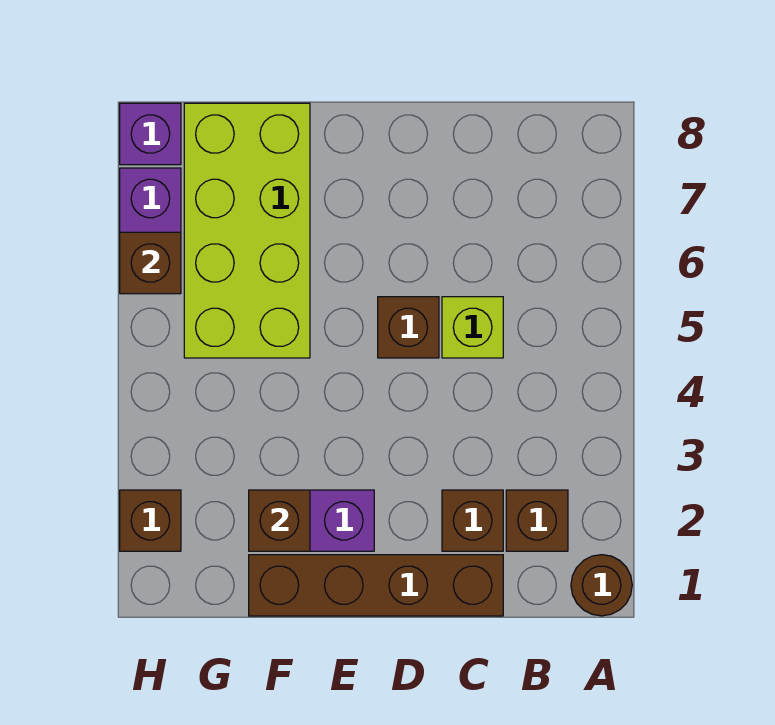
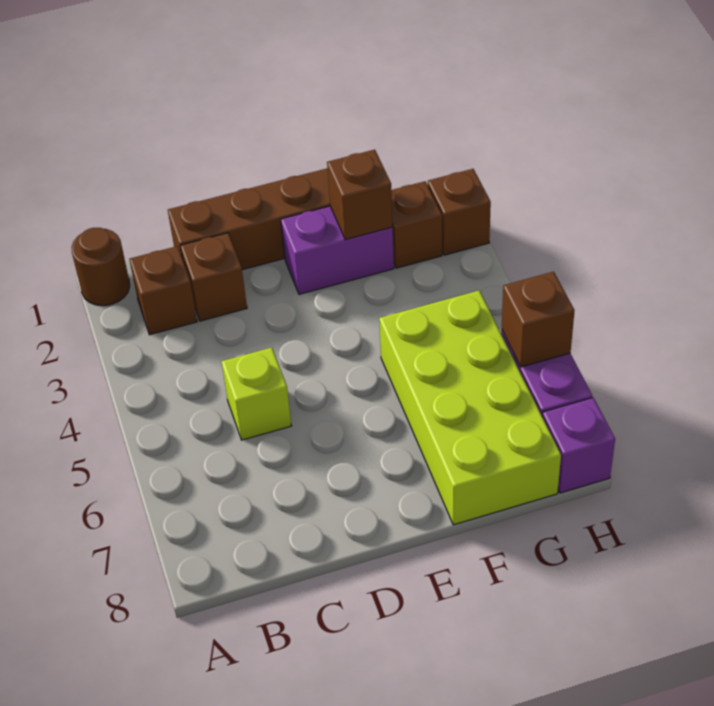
brown 1x1 brick [378,297,439,358] -> brown 1x1 brick moved to [391,181,442,268]

